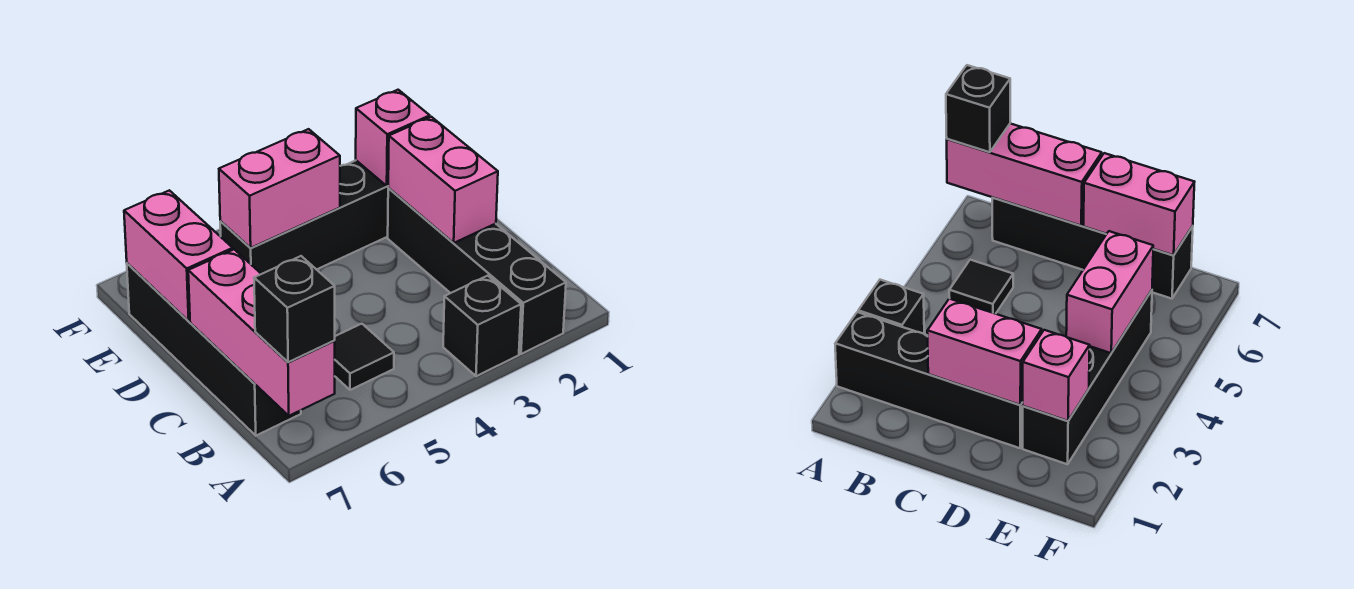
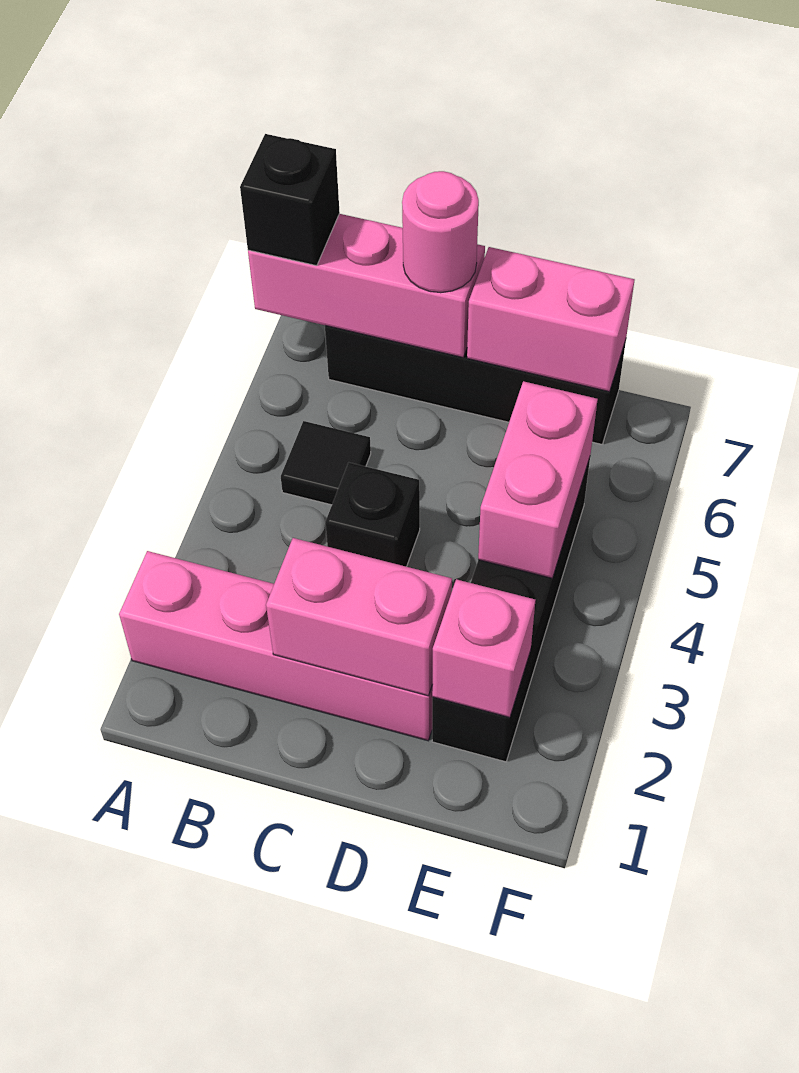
black 1x4 brick [388,188,566,354] -> pink 1x4 brick [119,551,433,741]
black 1x1 brick [443,276,521,376] -> black 1x1 brick moved to [325,463,420,567]
none -> pink 1x1 round brick [402,171,479,293]

